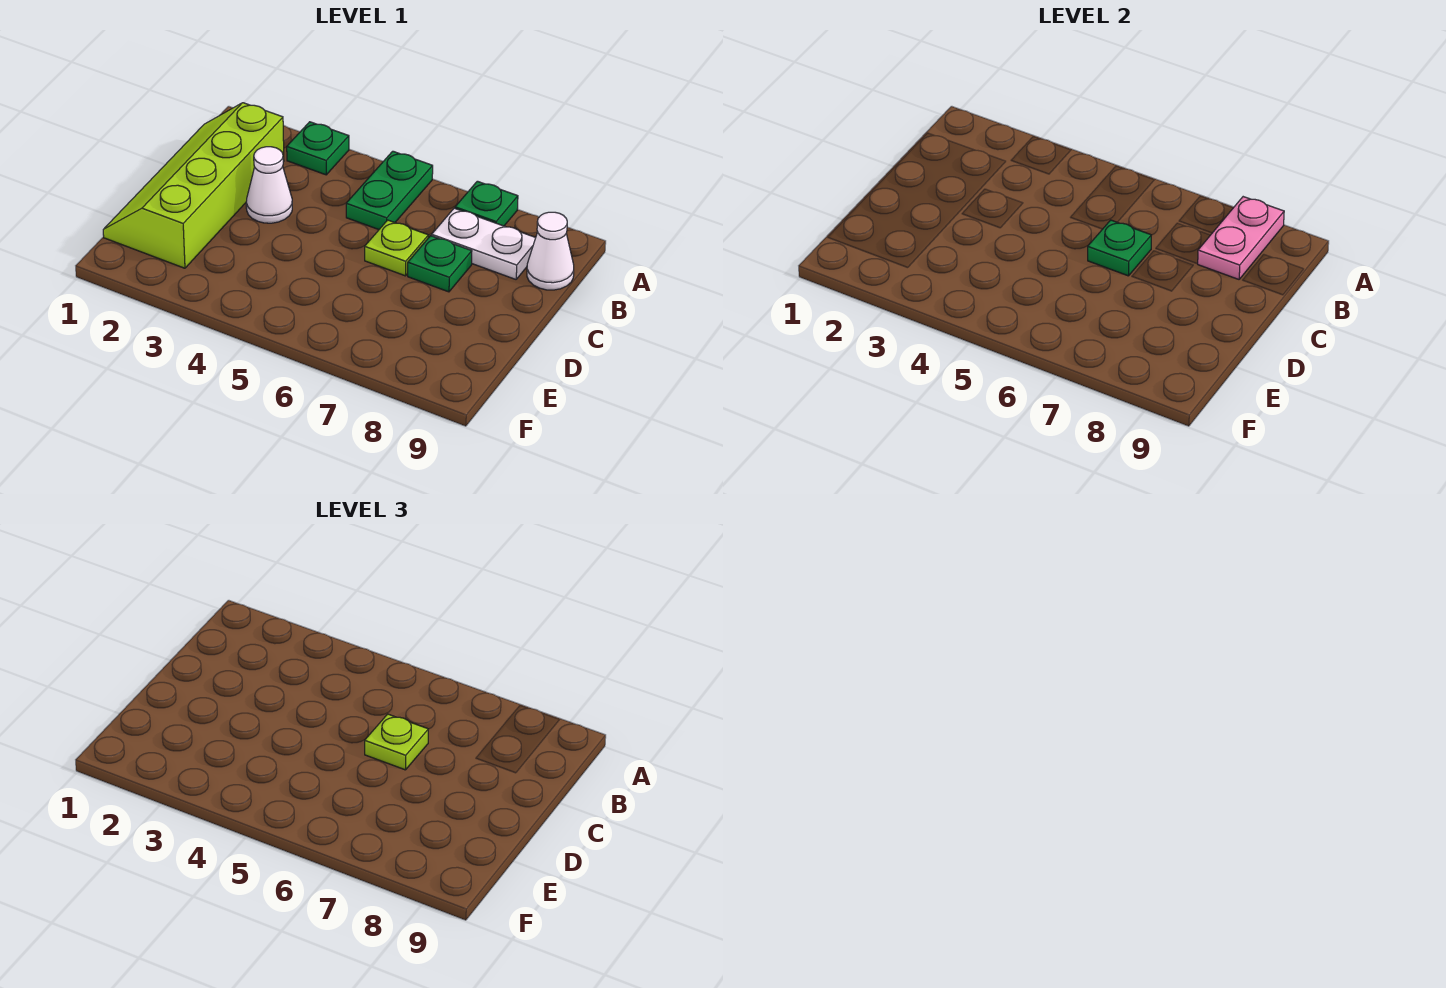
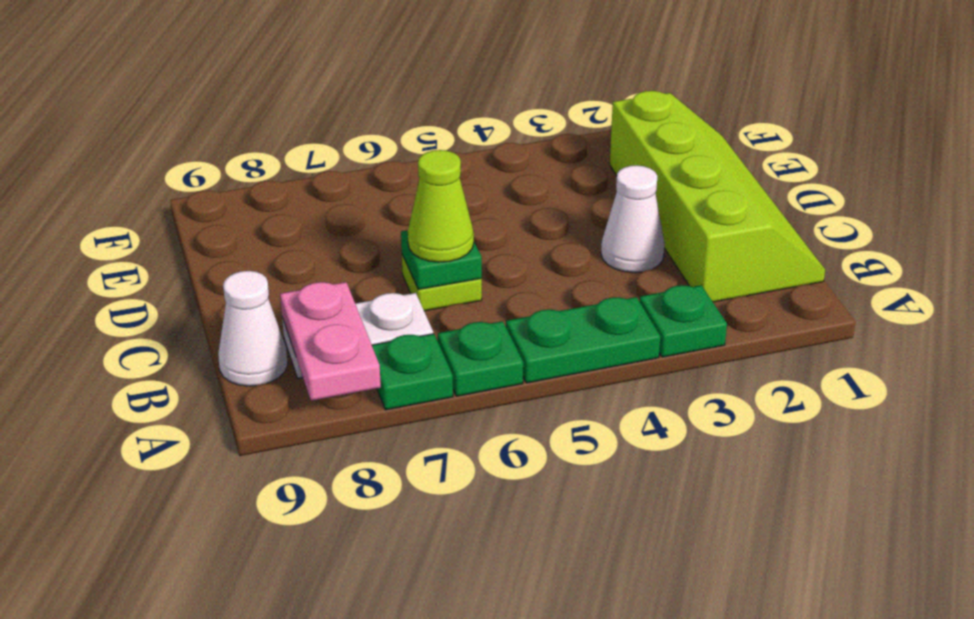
green 1x2 plate [346,151,433,230] -> green 1x2 plate turned to [506,297,660,383]
lime 1x1 plate [365,714,428,770] -> lime 1x1 cone [408,150,474,262]
green 1x1 plate [408,236,472,292] -> green 1x1 plate moved to [438,321,523,396]

